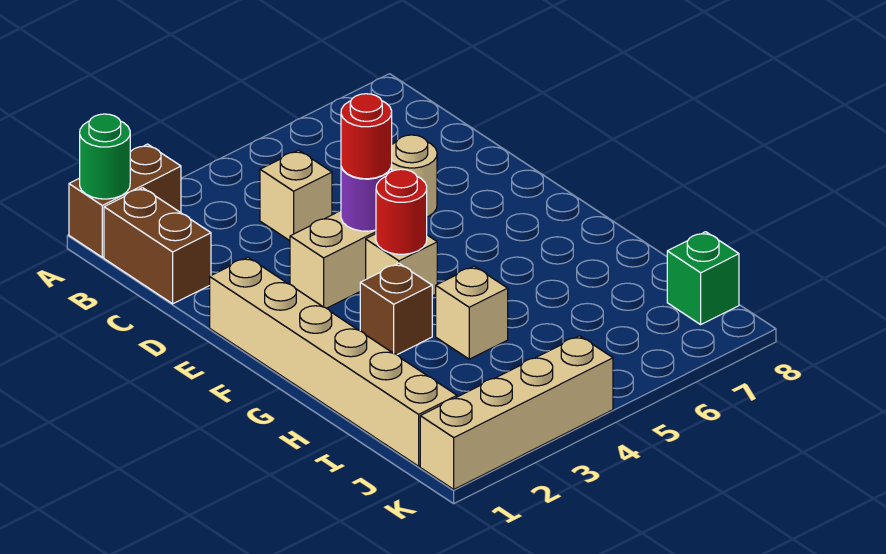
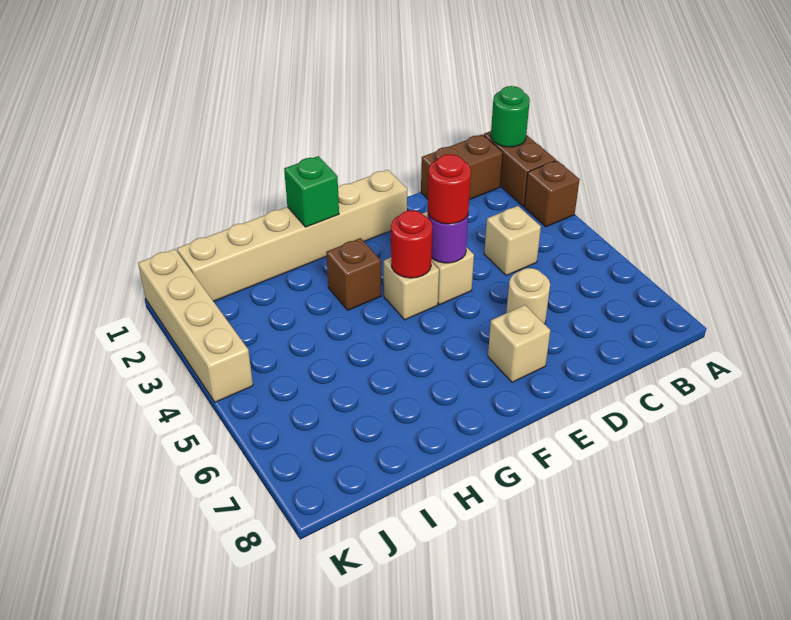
none -> brown 1x1 brick [524,160,580,227]
tan 1x1 brick [436,266,508,359] -> tan 1x1 brick moved to [488,305,550,382]
green 1x1 brick [667,232,739,324] -> green 1x1 brick moved to [284,156,339,227]

